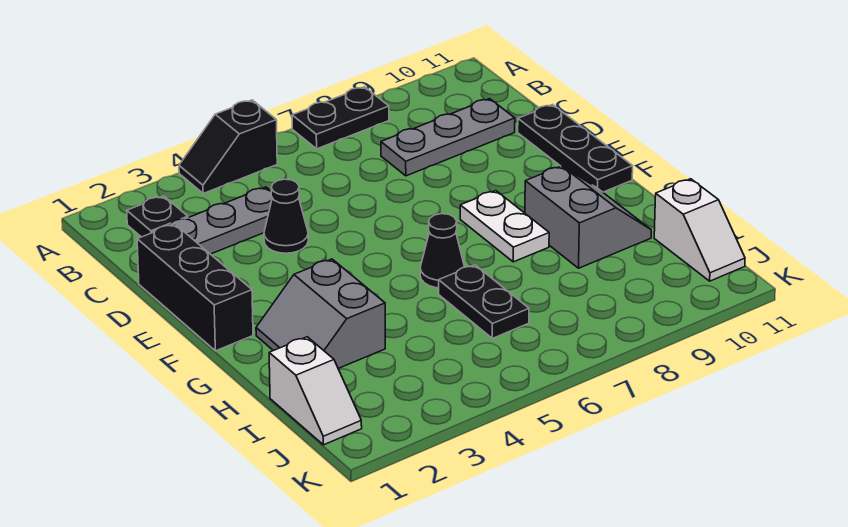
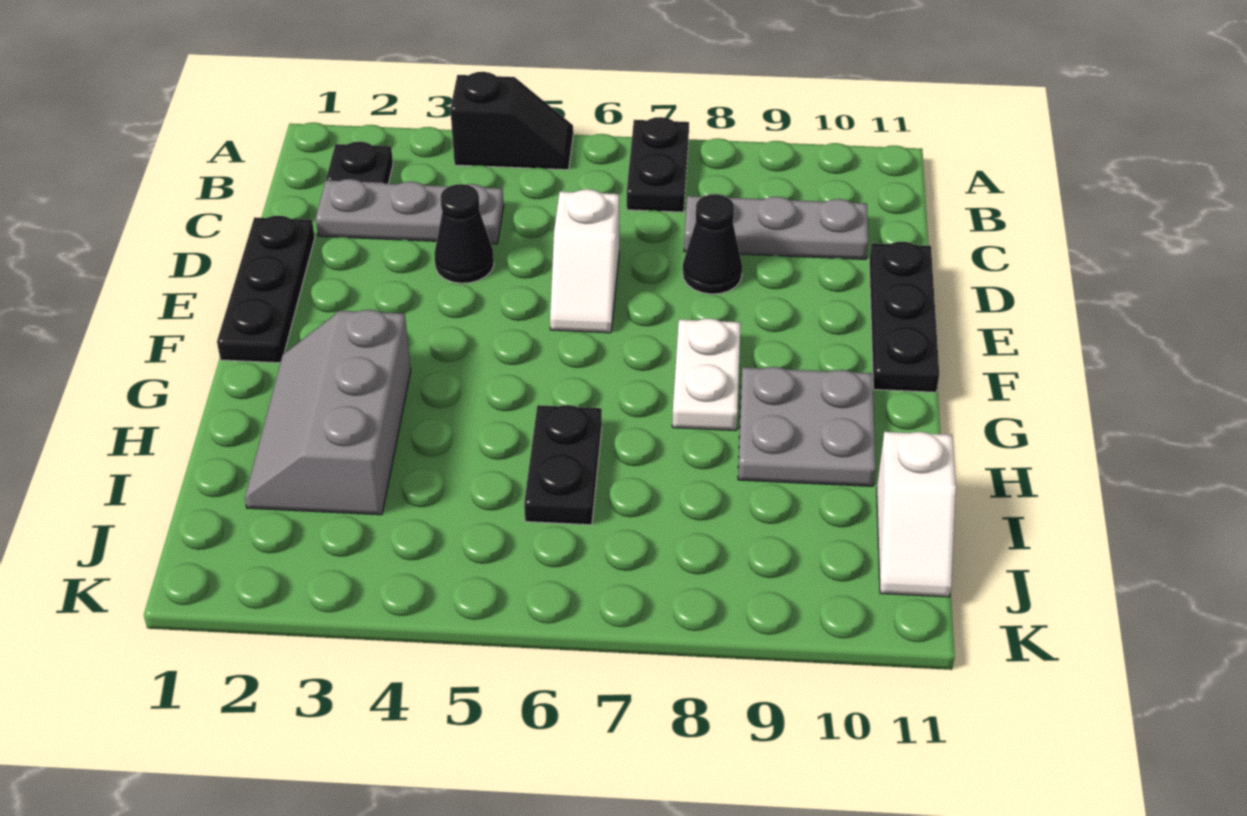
black 1x2 slope [179,100,277,193] -> black 1x2 slope turned to [450,72,573,170]
black 1x2 plate [292,87,389,149] -> black 1x2 plate turned to [627,117,689,212]
black 1x3 brick [137,224,253,351] -> black 1x3 plate [217,216,315,363]
grey 2x2 slope [256,259,385,368] -> grey 2x3 slope [245,310,411,515]
black 1x1 cone [420,214,464,288] -> black 1x1 cone moved to [683,195,742,294]
grey 2x2 slope [525,166,651,268] -> grey 2x2 plate [738,367,876,486]
white 1x2 slope [269,337,362,445] -> white 1x2 slope moved to [550,189,619,333]

